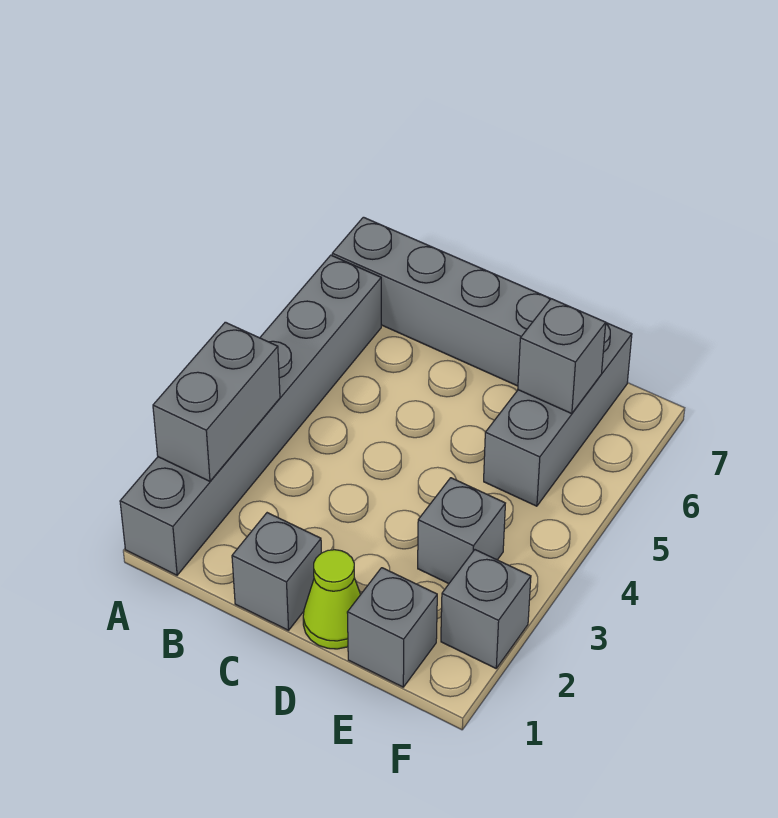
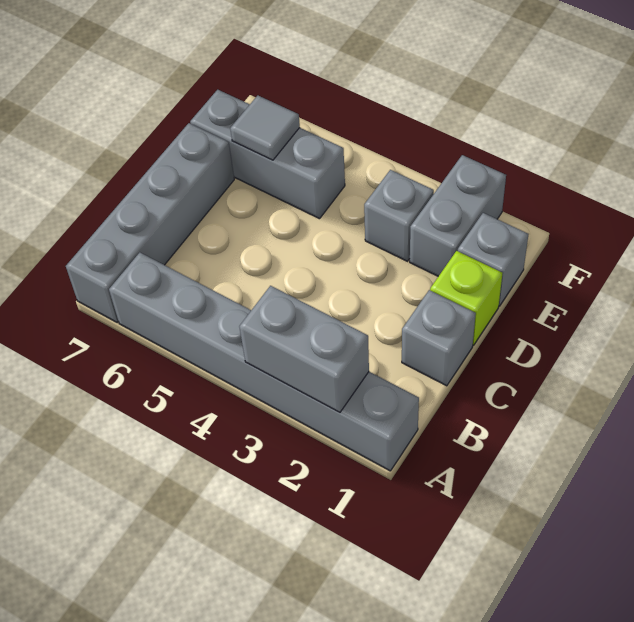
lime 1x1 cone [303,550,361,649] -> lime 1x1 brick [430,251,502,345]
grey 1x1 brick [518,299,606,414] -> grey 1x1 tile [230,96,300,160]
grey 1x1 brick [441,550,531,668] -> grey 1x2 brick [410,155,506,276]

